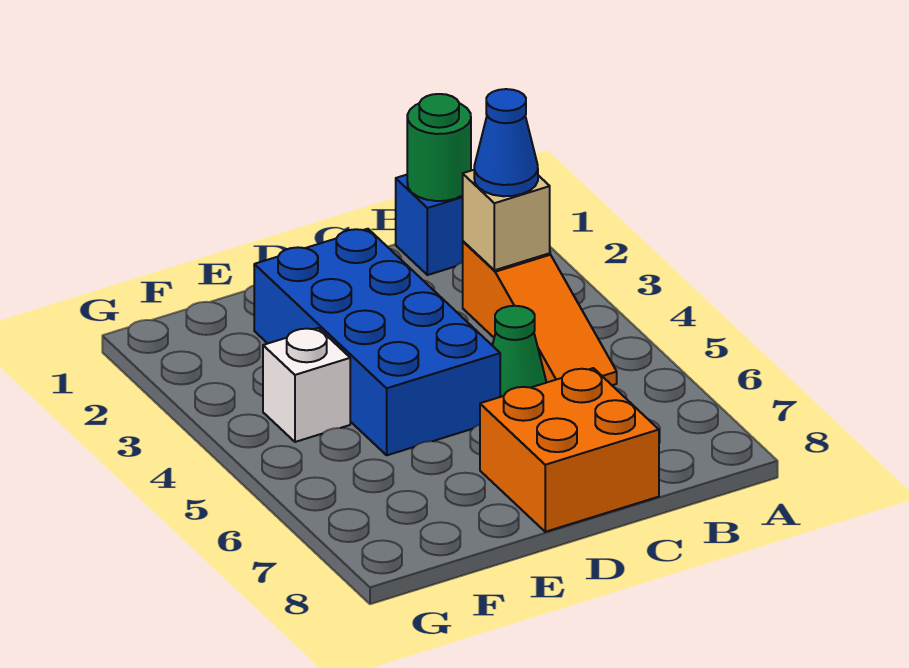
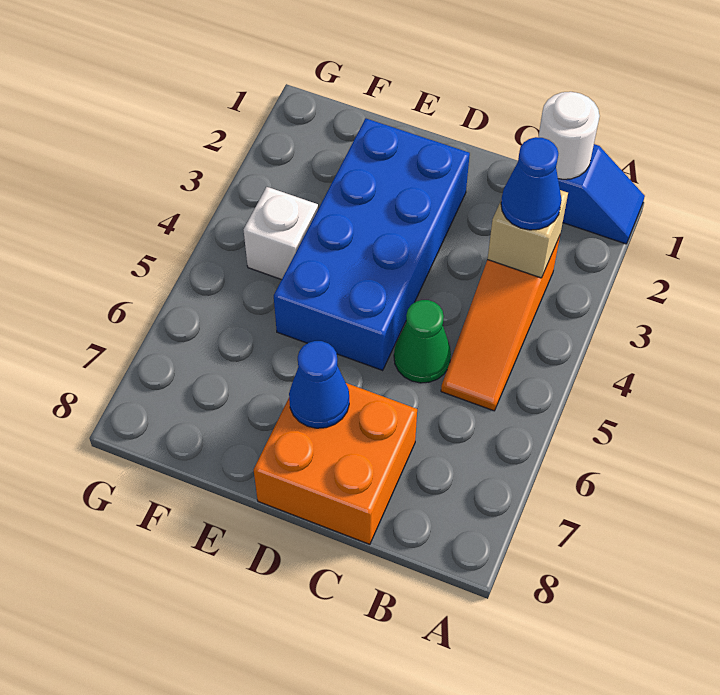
green 1x1 round brick [407,94,471,201] -> white 1x1 round brick [538,92,600,179]
none -> blue 1x1 cone [289,341,349,428]

